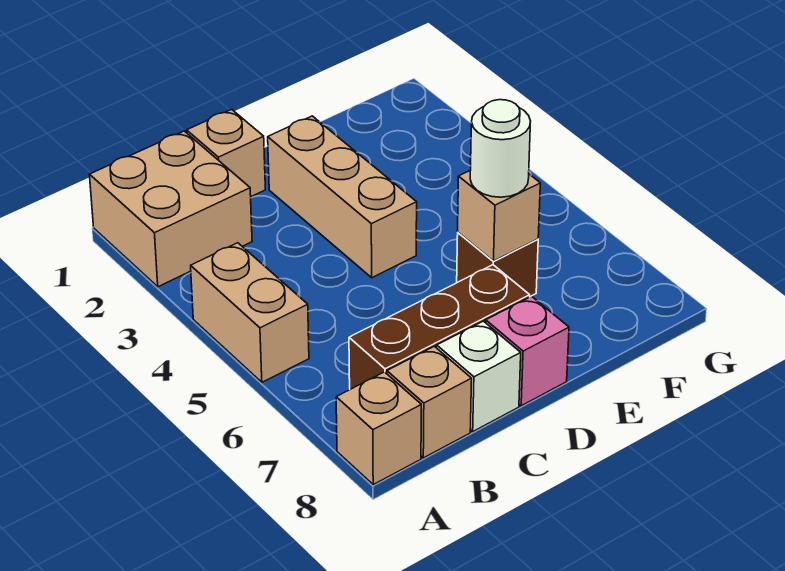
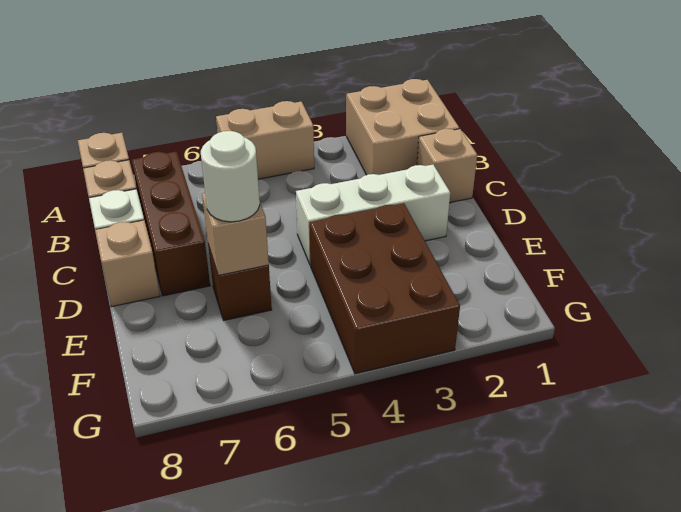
tan 1x3 brick [268,116,417,278] -> white 1x3 brick [296,165,450,264]
pink 1x1 brick [486,296,569,406] -> tan 1x1 brick [95,220,160,307]
none -> brown 2x3 brick [309,203,460,374]

